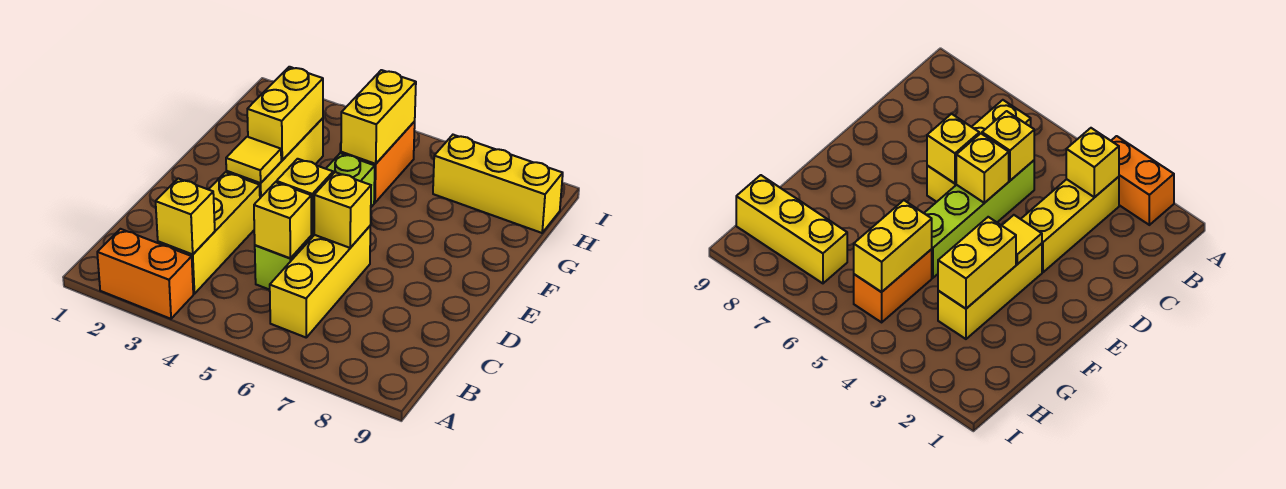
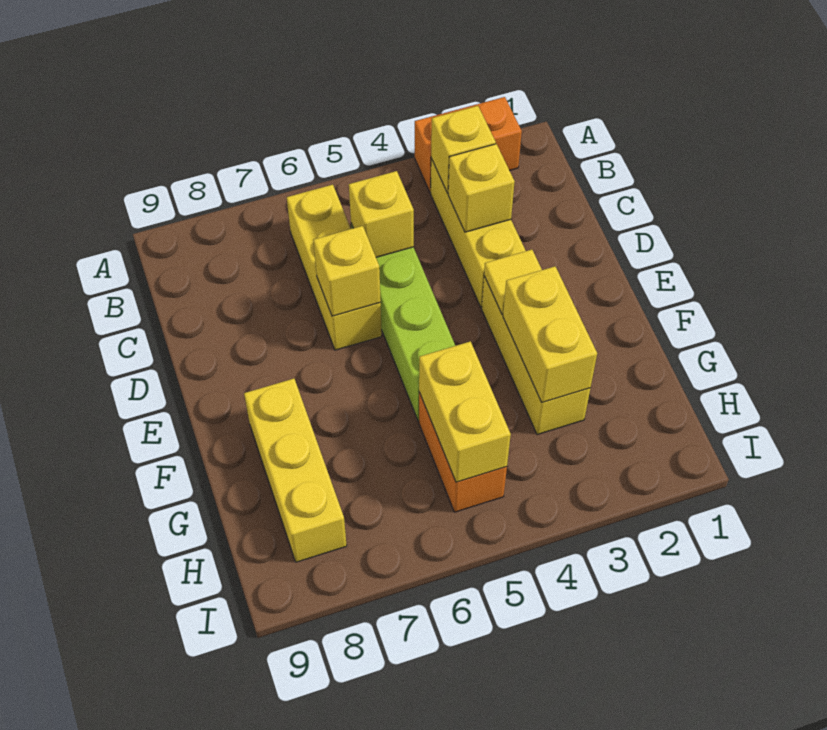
yellow 1x1 brick [276,159,333,234] -> yellow 1x1 brick moved to [448,144,515,232]
yellow 1x3 brick [433,135,563,233] -> yellow 1x3 brick turned to [244,379,347,562]

